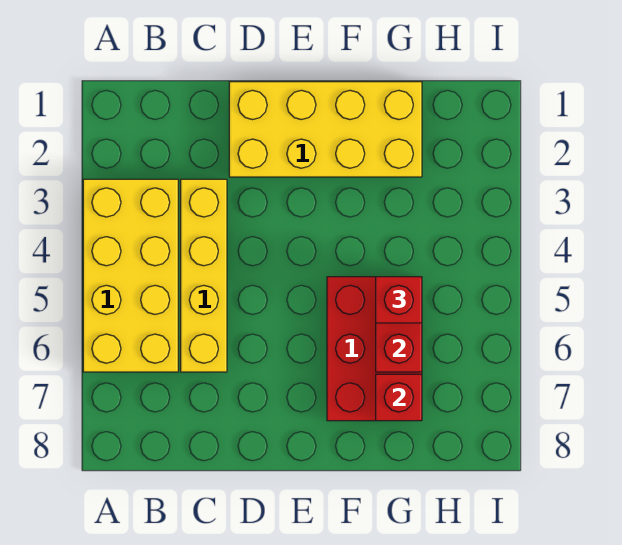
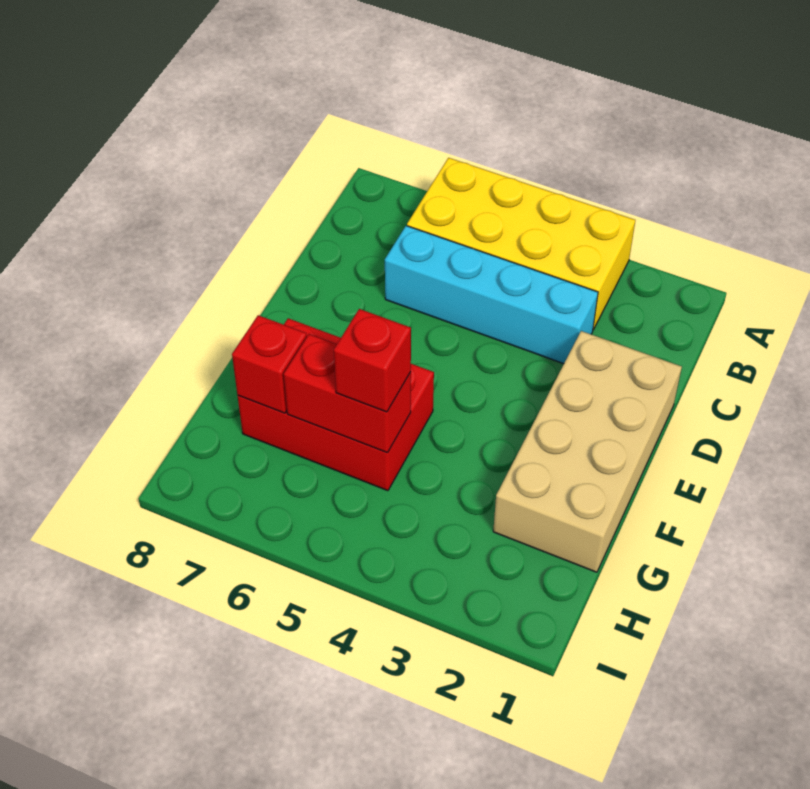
yellow 1x4 brick [181,179,227,372] -> cyan 1x4 brick [385,226,598,364]
yellow 2x4 brick [229,82,422,177] -> tan 2x4 brick [493,331,682,572]

